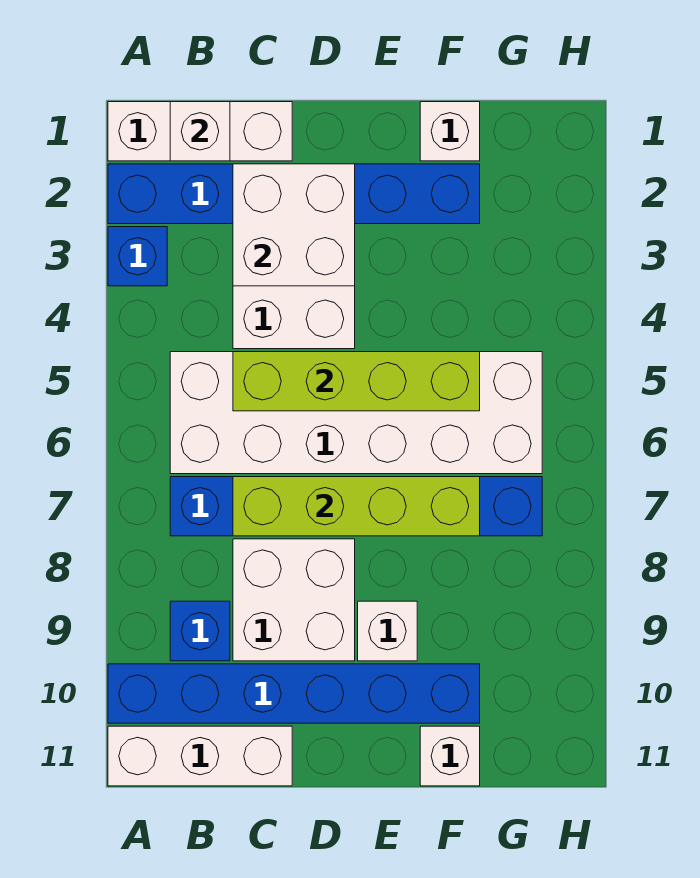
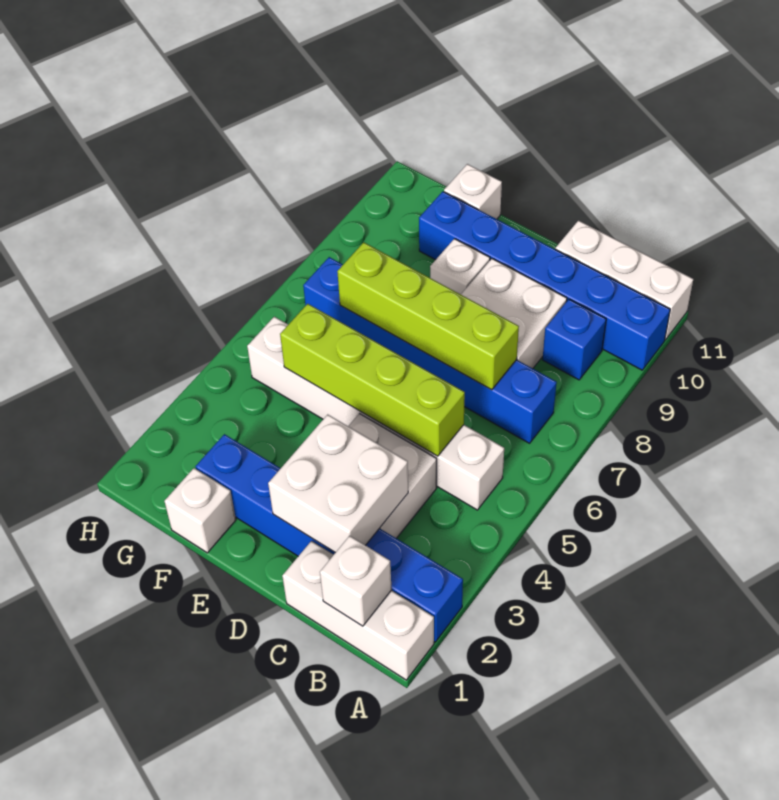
blue 1x1 brick [108,227,167,286] -> none
white 2x6 brick [170,352,542,474] -> white 1x6 brick [247,317,504,510]

